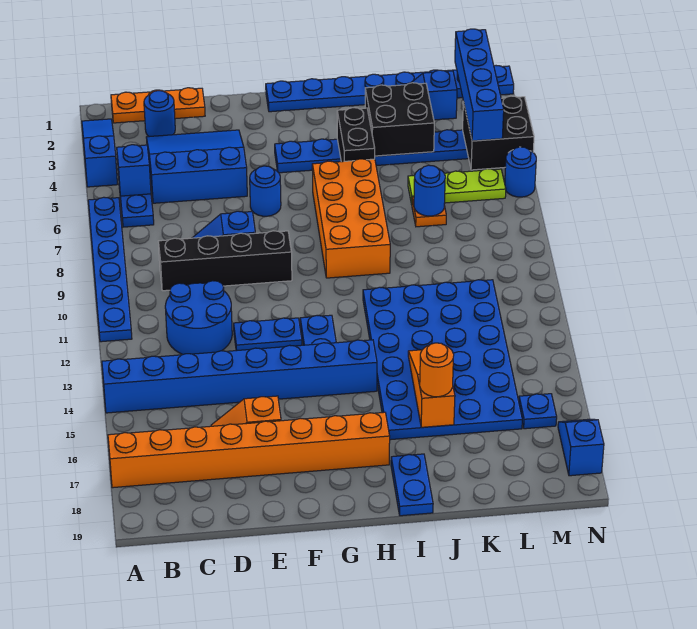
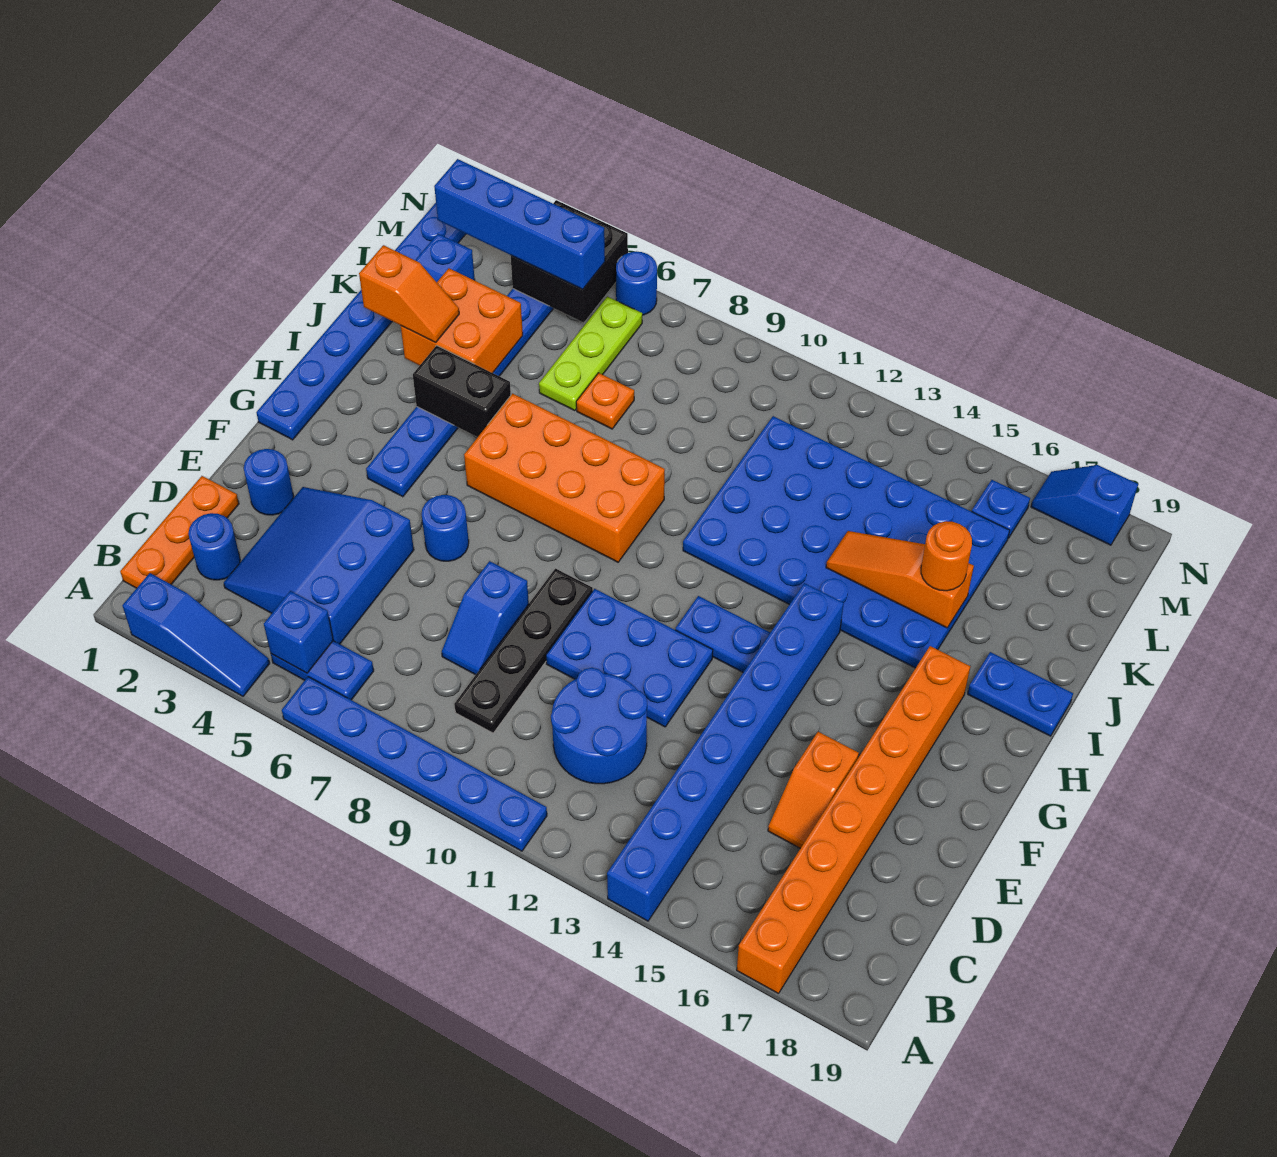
blue 1x3 slope [82,119,117,187] -> blue 1x3 slope turned to [122,573,270,696]
black 1x4 brick [158,231,292,291] -> black 1x4 plate [454,569,593,733]
blue 1x2 plate [234,318,302,351] -> blue 2x3 plate [546,589,713,727]
none -> orange 1x2 slope [359,245,459,342]
black 2x2 brick [365,83,434,156] -> orange 2x2 brick [401,268,523,373]
blue 1x1 round brick [414,165,445,216] -> blue 1x1 round brick moved to [244,449,294,515]

